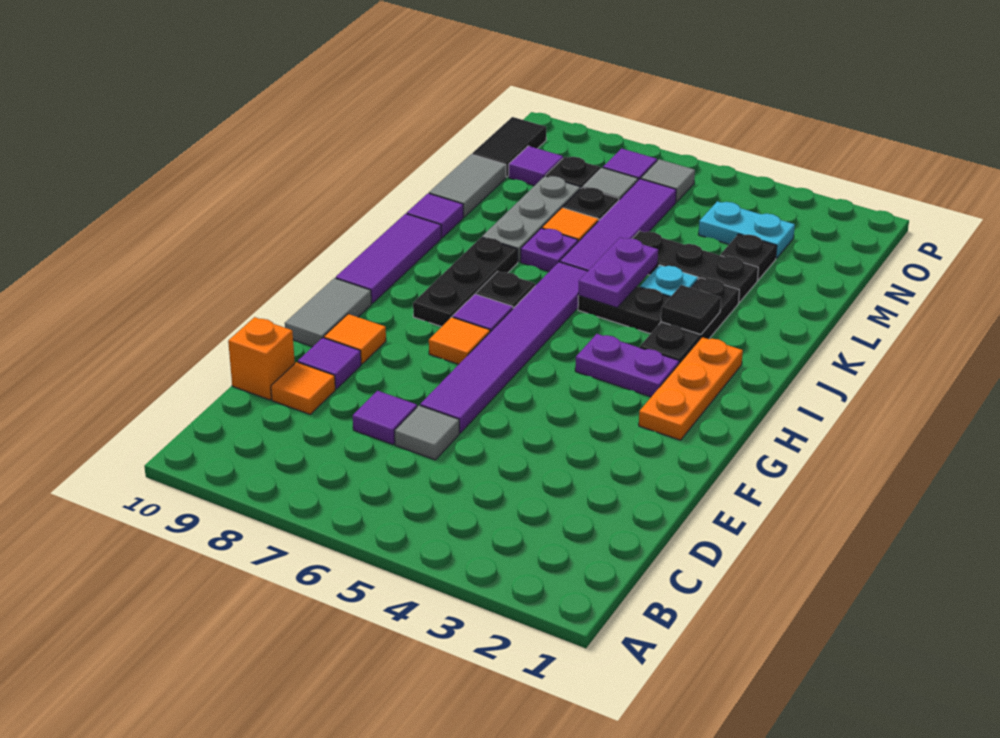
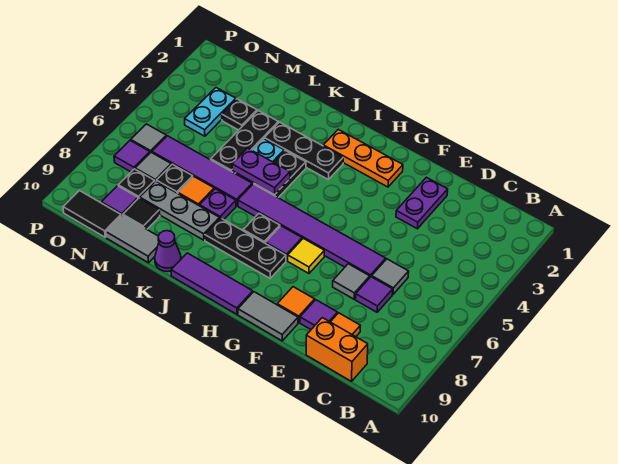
orange 1x1 brick [228,317,295,400] -> orange 1x2 brick [306,318,368,381]
none -> grey 1x1 tile [333,264,370,299]
orange 1x1 tile [429,317,490,364] -> yellow 1x1 tile [288,238,324,273]
purple 1x2 plate [575,334,679,397] -> purple 1x2 plate moved to [396,177,448,229]
black 1x1 tile [661,285,721,335] -> black 1x1 tile moved to [123,198,160,229]
purple 1x1 tile [407,193,463,238] -> purple 1x1 cone [155,231,181,272]

